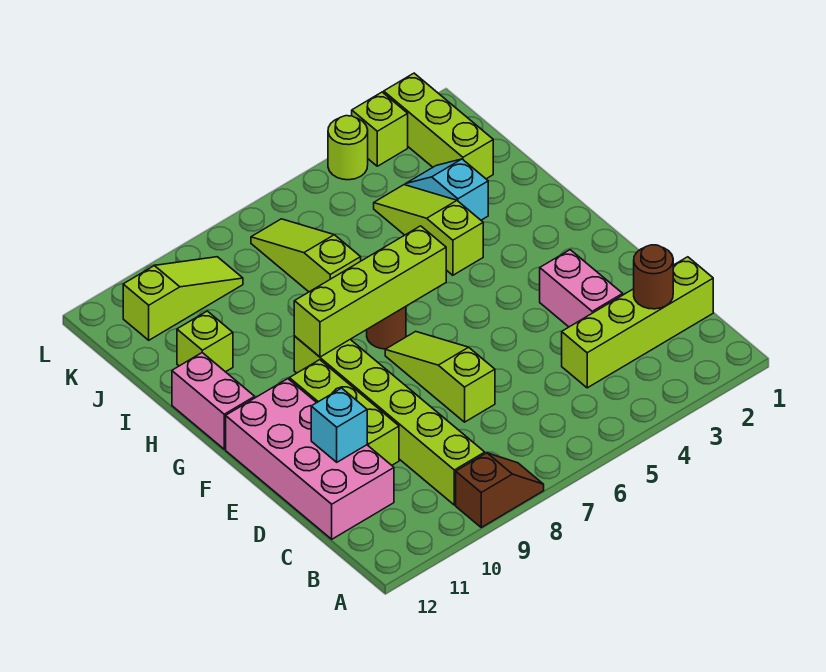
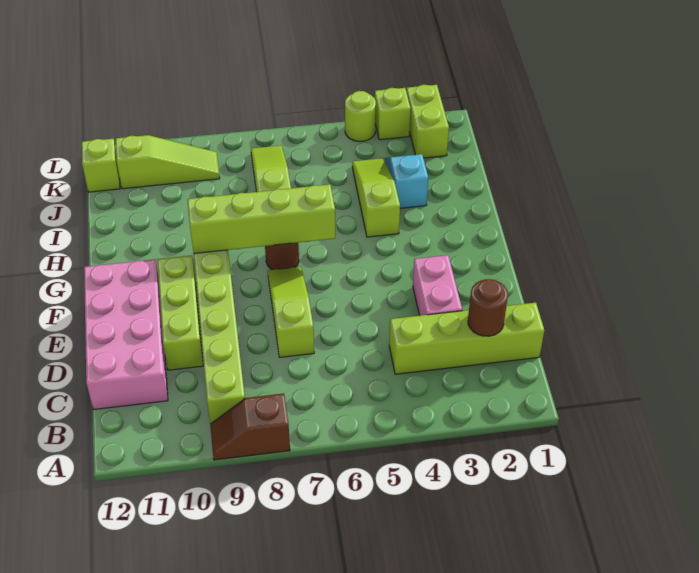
brown 1x2 slope [456,453,544,527] -> brown 1x2 slope turned to [210,393,290,460]
cyan 1x1 brick [311,388,367,462] -> none
pink 1x2 brick [172,353,255,449] -> none
lime 1x1 brick [177,311,233,372] -> lime 1x1 brick moved to [82,139,120,192]
lime 1x3 brick [384,73,493,179] -> lime 1x2 brick [407,85,449,158]

